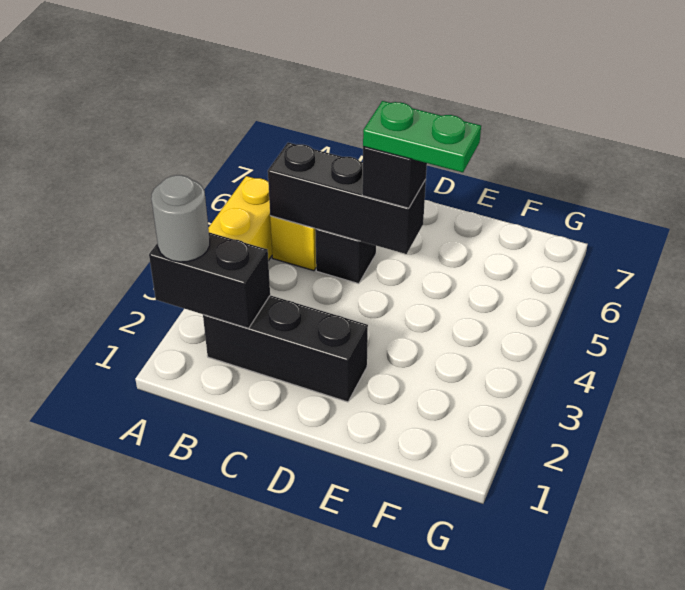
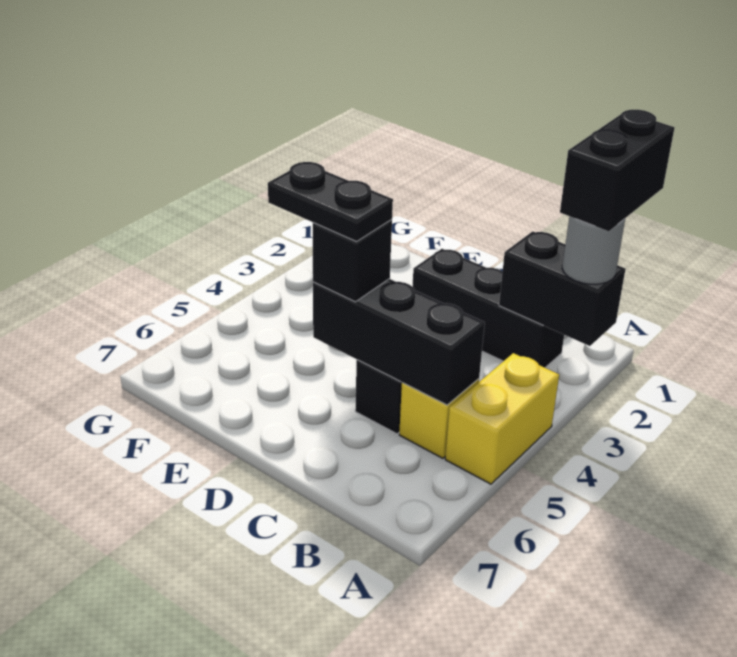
none -> black 1x2 brick [560,110,674,231]
green 1x2 plate [363,101,481,172] -> black 1x2 plate [268,162,393,242]

